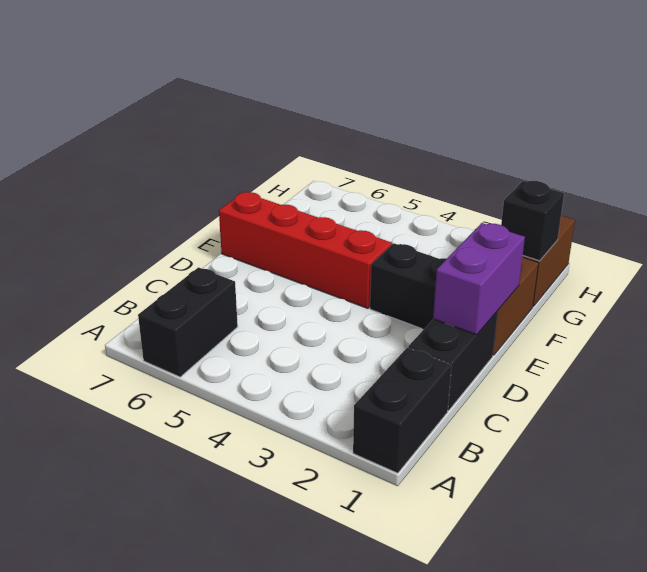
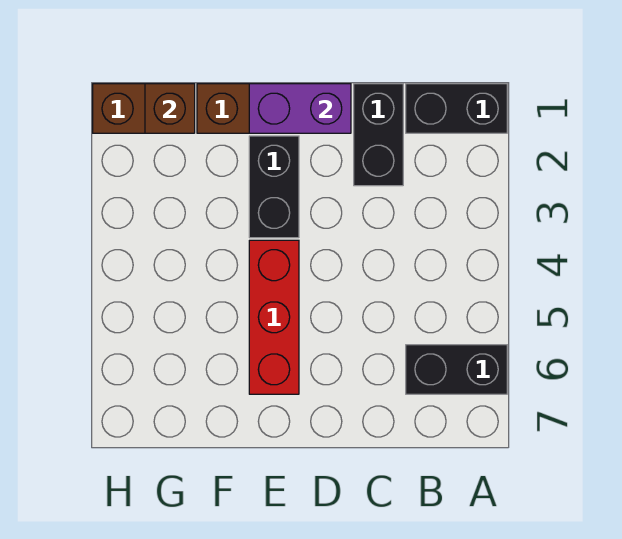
black 1x2 brick [408,311,498,411] -> black 1x2 brick turned to [354,84,403,186]
red 1x4 brick [219,192,392,308] -> red 1x3 brick [249,240,299,394]
black 1x1 brick [501,181,564,261] -> brown 1x1 brick [145,84,195,133]

